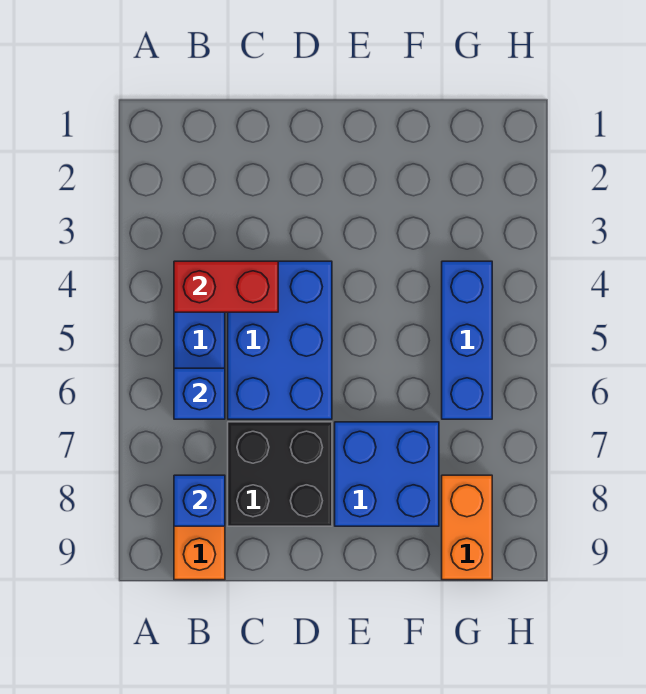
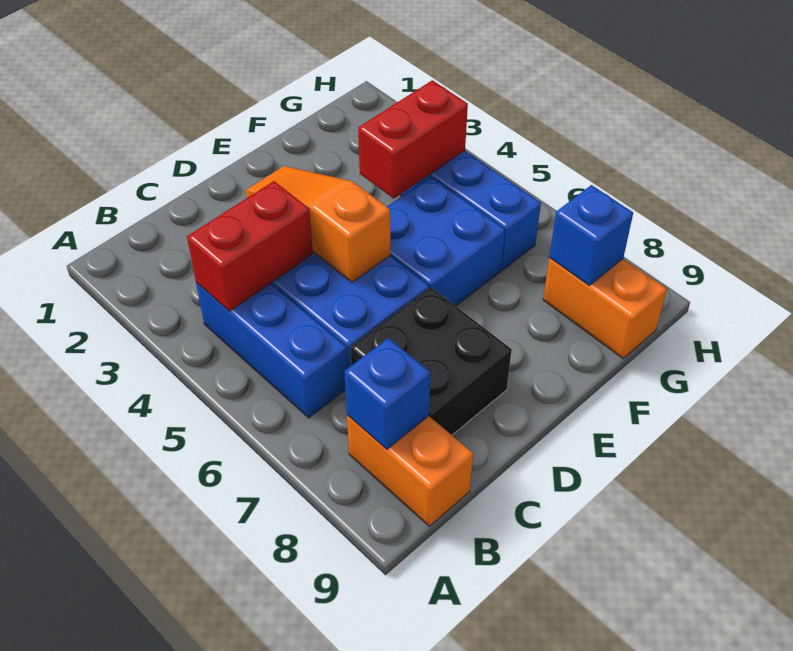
blue 1x1 brick [174,368,225,419] -> blue 1x1 brick moved to [549,185,633,286]
none -> orange 1x3 slope [246,166,390,282]
blue 2x2 brick [335,422,439,526] -> blue 2x2 brick moved to [387,177,505,306]
none -> red 1x2 brick [358,80,468,199]

